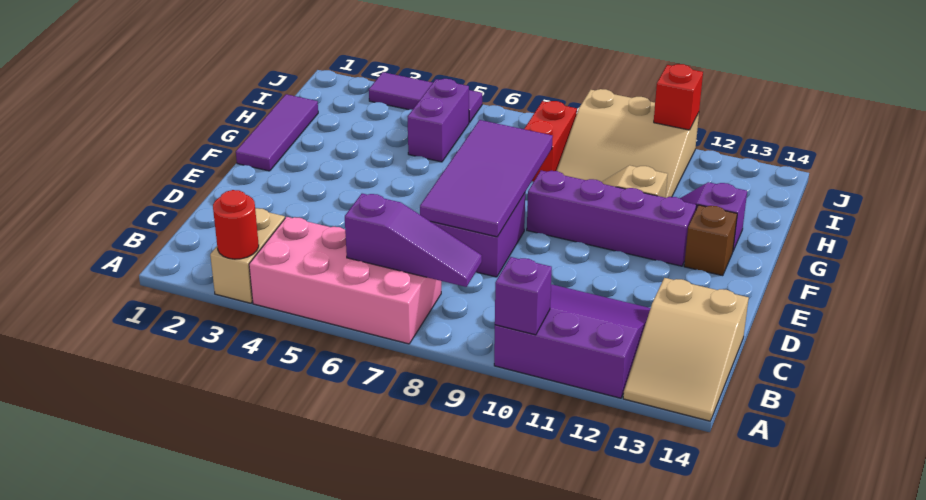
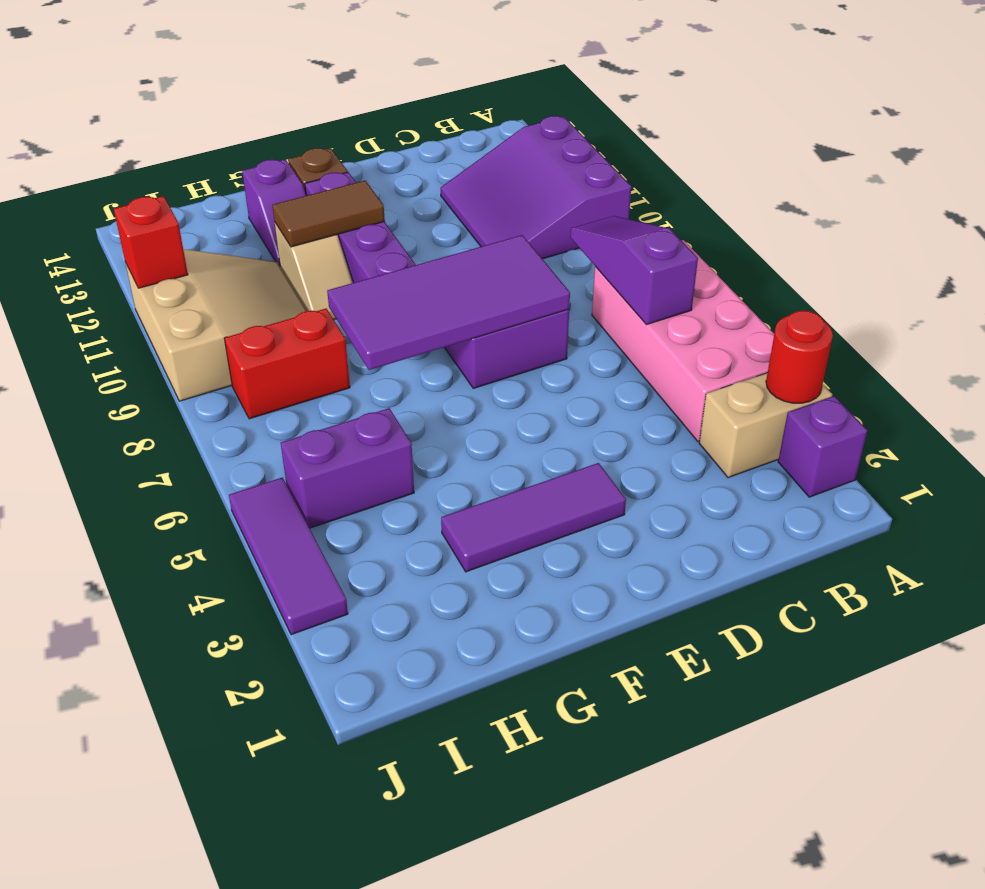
purple 1x1 brick [495,257,552,335] -> purple 1x1 brick moved to [778,396,867,497]
tan 2x3 slope [623,278,749,421] -> none
purple 1x3 tile [236,94,318,171] -> purple 1x3 tile moved to [441,463,626,572]
none -> brown 1x2 tile [272,181,385,247]

